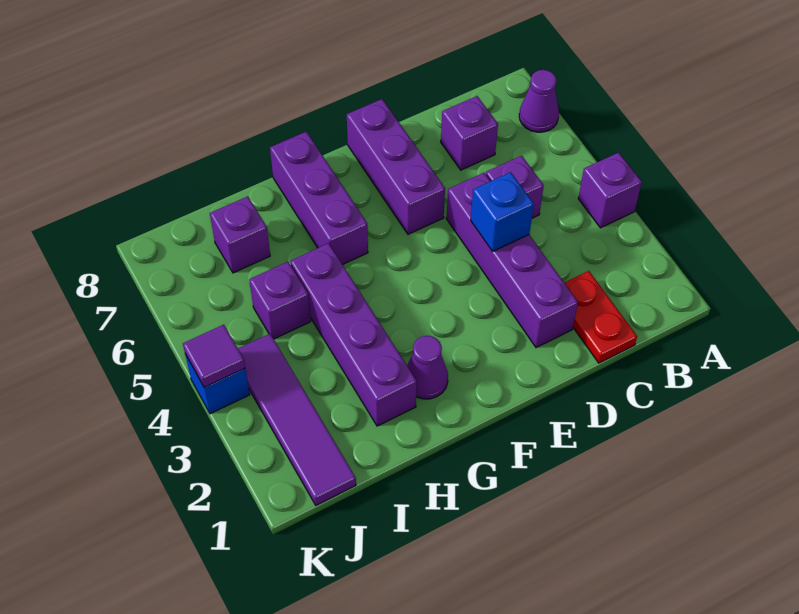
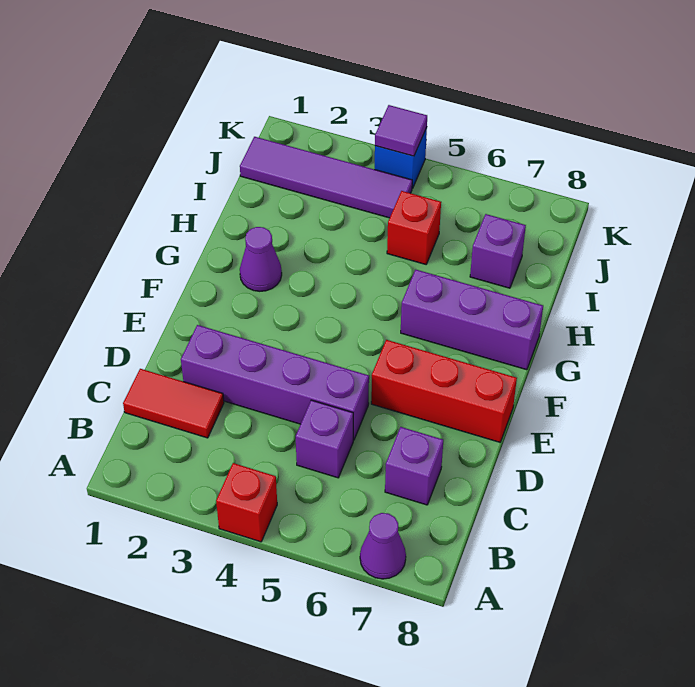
purple 1x1 brick [578,152,642,228] -> red 1x1 brick [216,463,277,542]
red 1x2 plate [564,271,637,363] -> red 1x2 tile [123,369,224,438]
blue 1x1 brick [471,172,534,251] -> none
purple 1x3 brick [347,99,445,234] -> red 1x3 brick [371,340,517,442]
purple 1x4 brick [290,243,417,426] -> none
purple 1x1 brick [249,262,311,339] -> red 1x1 brick [387,191,441,264]

